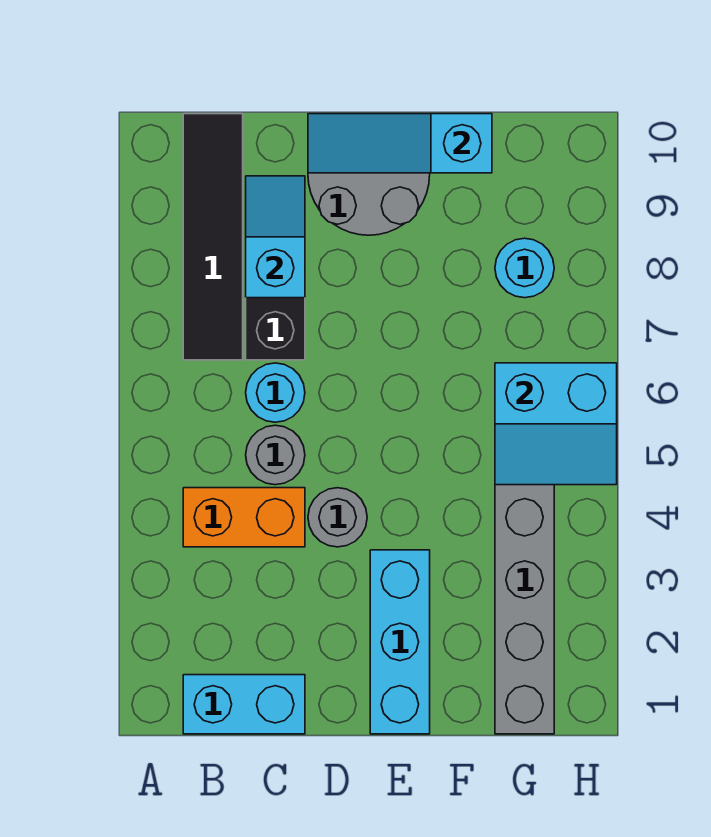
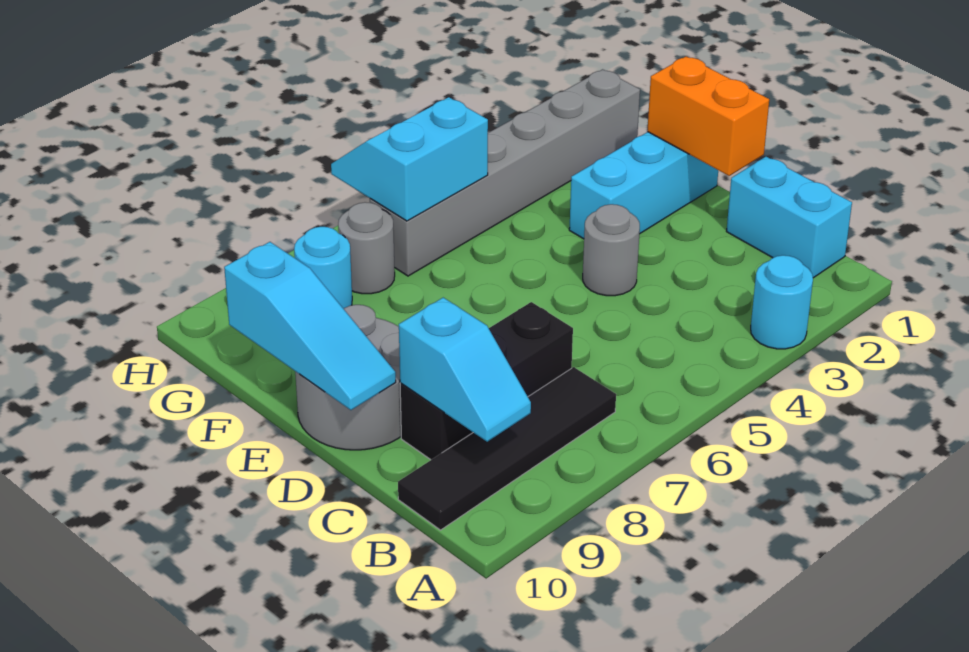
orange 1x2 brick [183,488,305,547] -> orange 1x2 brick moved to [647,56,769,176]
grey 1x1 round brick [246,425,305,485] -> grey 1x1 round brick moved to [338,202,395,294]
cyan 1x1 round brick [246,363,305,422] -> cyan 1x1 round brick moved to [751,255,813,349]
cyan 1x2 slope [246,176,305,298] -> cyan 1x2 slope turned to [399,298,531,442]
cyan 2x2 slope [495,363,617,485] -> cyan 2x2 slope turned to [331,97,488,221]

